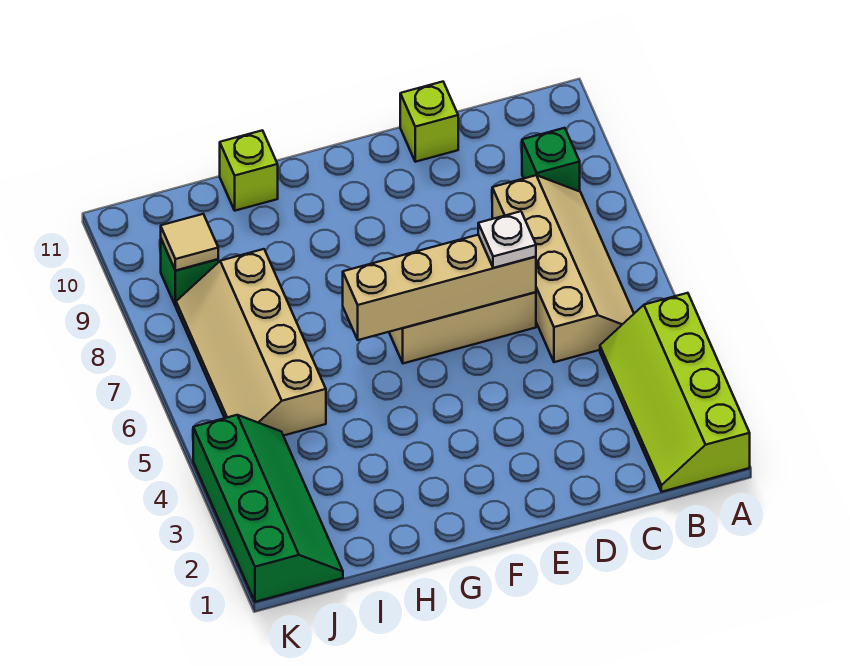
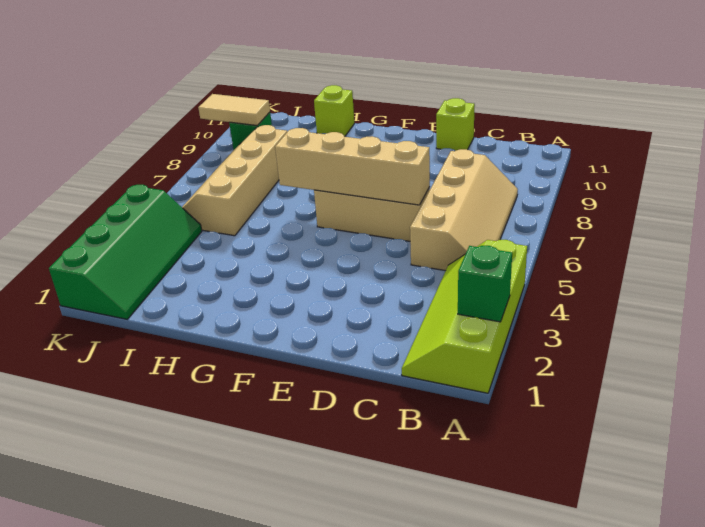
green 1x1 brick [522,128,580,191] -> green 1x1 brick moved to [458,246,512,322]
white 1x1 plate [478,211,536,268] -> none
tan 1x1 tile [161,214,218,271] -> tan 1x2 tile [198,94,270,126]

